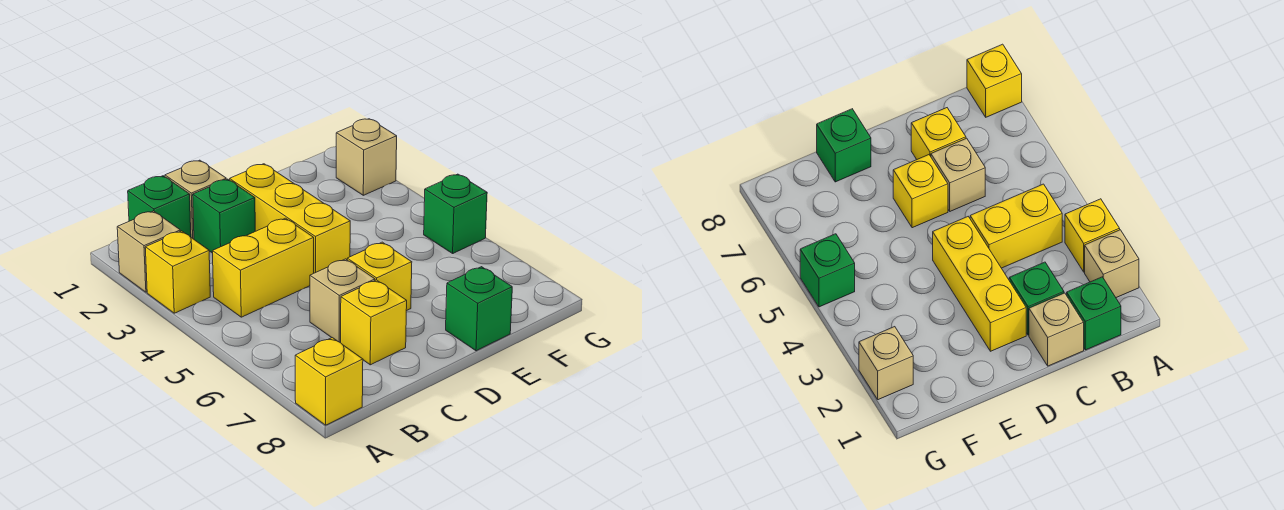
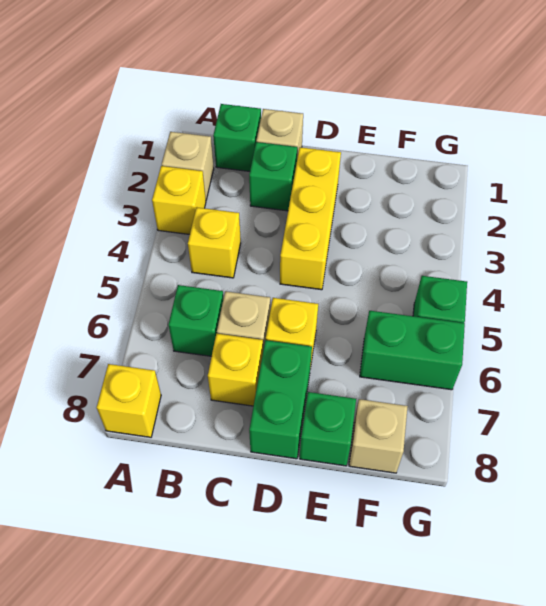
yellow 1x2 brick [212,218,314,317] -> yellow 1x1 brick [188,207,241,278]
none -> green 1x1 brick [168,285,224,356]
none -> green 1x2 brick [249,340,312,459]
none -> green 1x2 brick [360,311,465,390]
tan 1x1 brick [336,119,397,195] -> tan 1x1 brick moved to [349,399,408,473]

